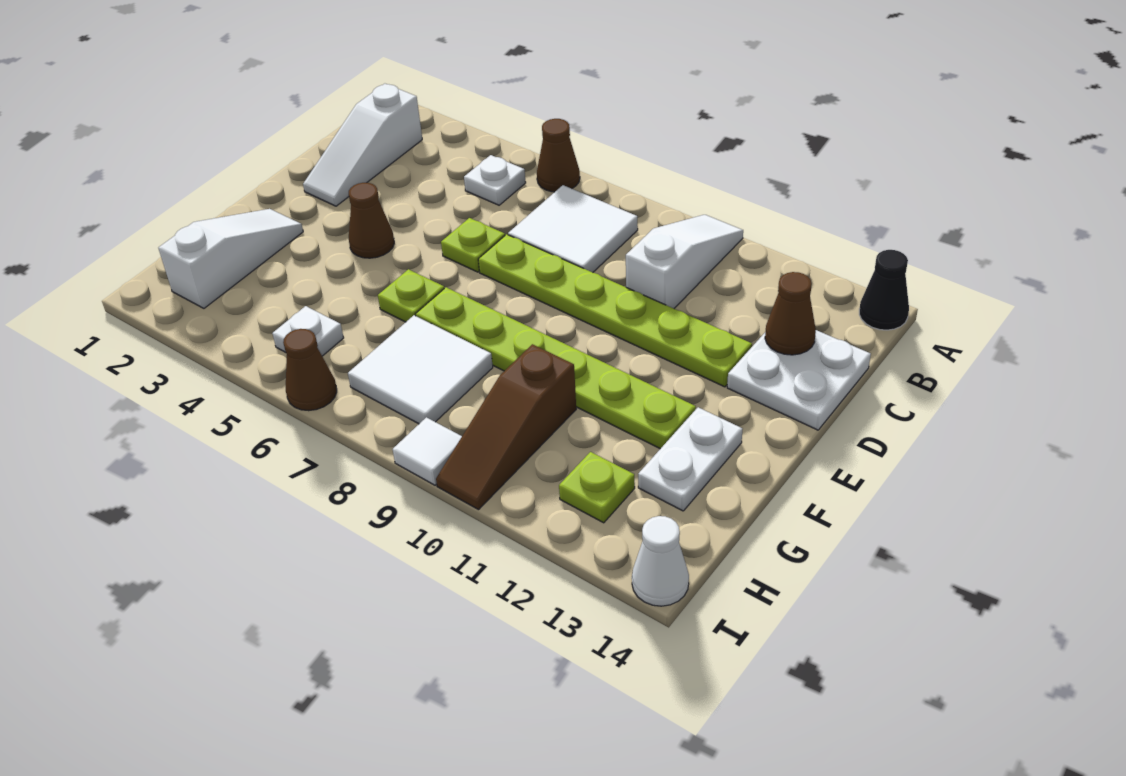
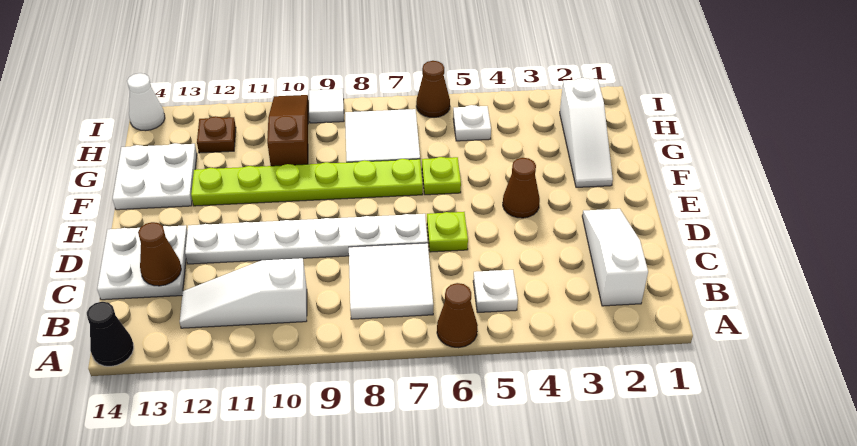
white 1x3 slope [626,215,743,308] -> white 1x3 slope turned to [180,258,307,328]
lime 1x6 plate [478,234,752,387] -> white 1x6 plate [185,214,428,264]
white 1x2 plate [638,407,742,511] -> white 2x2 plate [113,143,197,210]
lime 1x1 plate [559,452,635,523] -> brown 1x1 plate [197,116,236,153]

